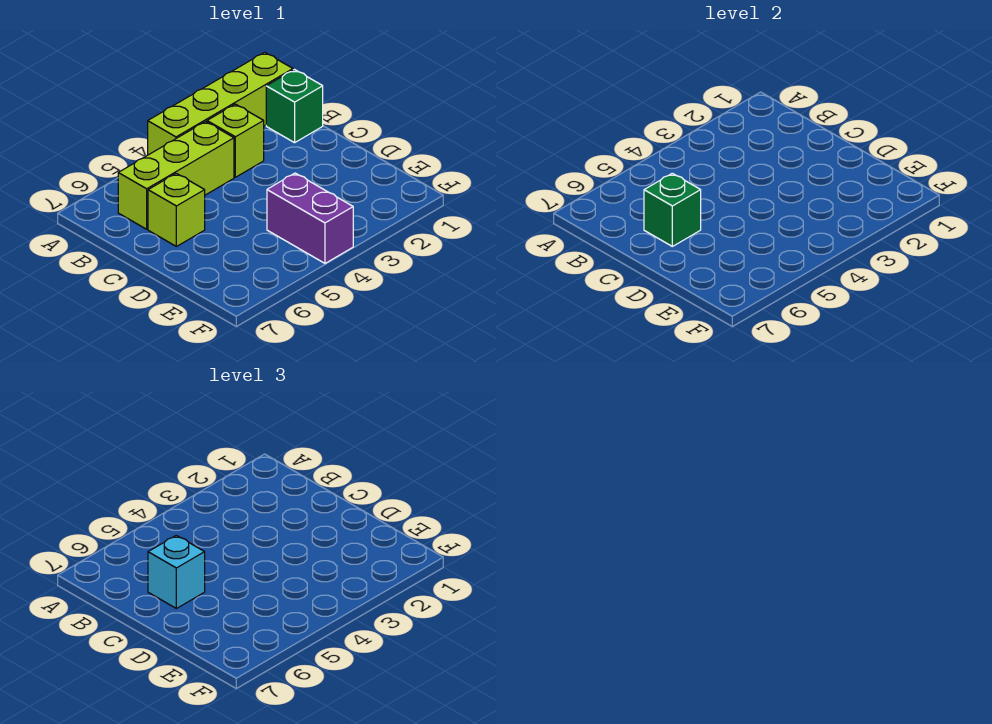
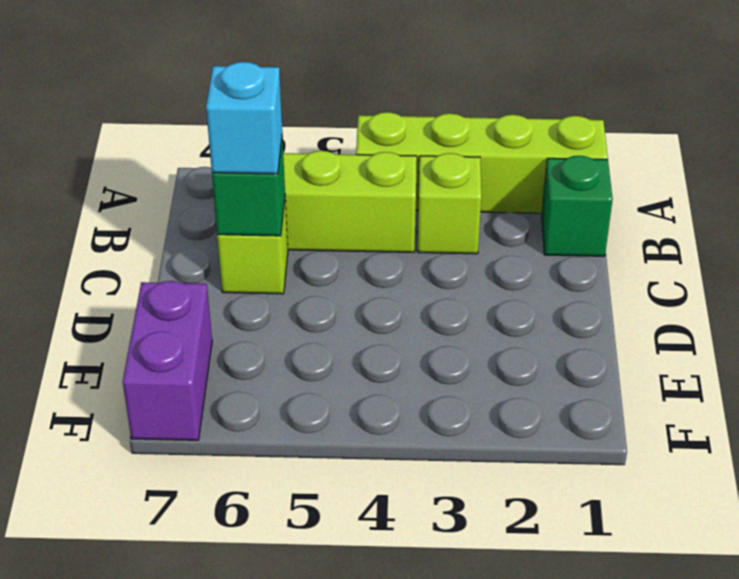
purple 1x2 brick [267,173,353,263] -> purple 1x2 brick moved to [123,281,212,440]

